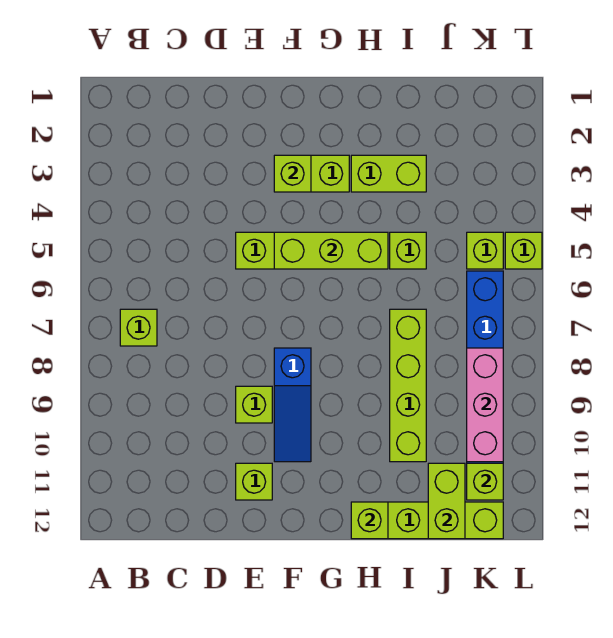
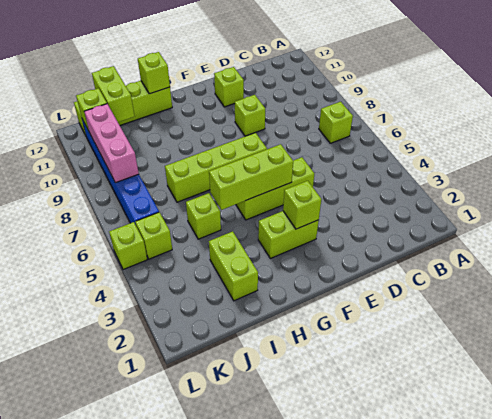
blue 1x3 slope [274,348,311,462] -> none
lime 1x2 brick [351,155,426,192] -> lime 1x2 brick turned to [209,231,258,301]
lime 1x4 brick [390,309,426,462] -> lime 1x4 brick turned to [165,133,267,202]

